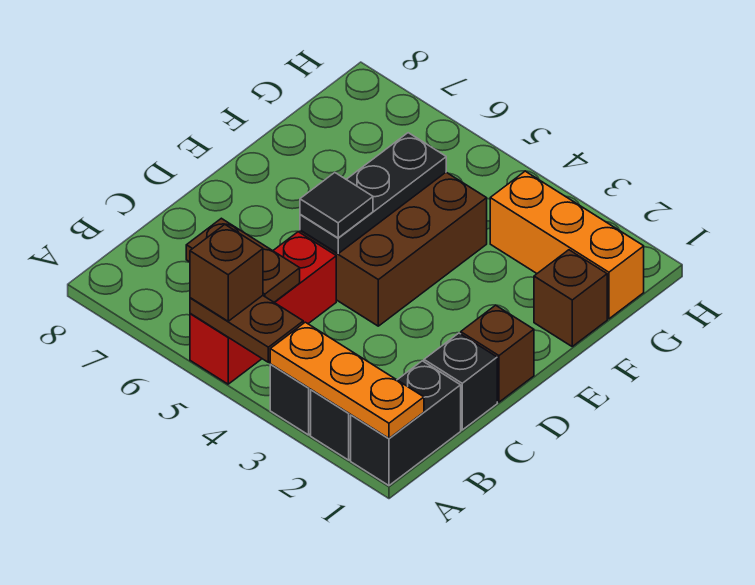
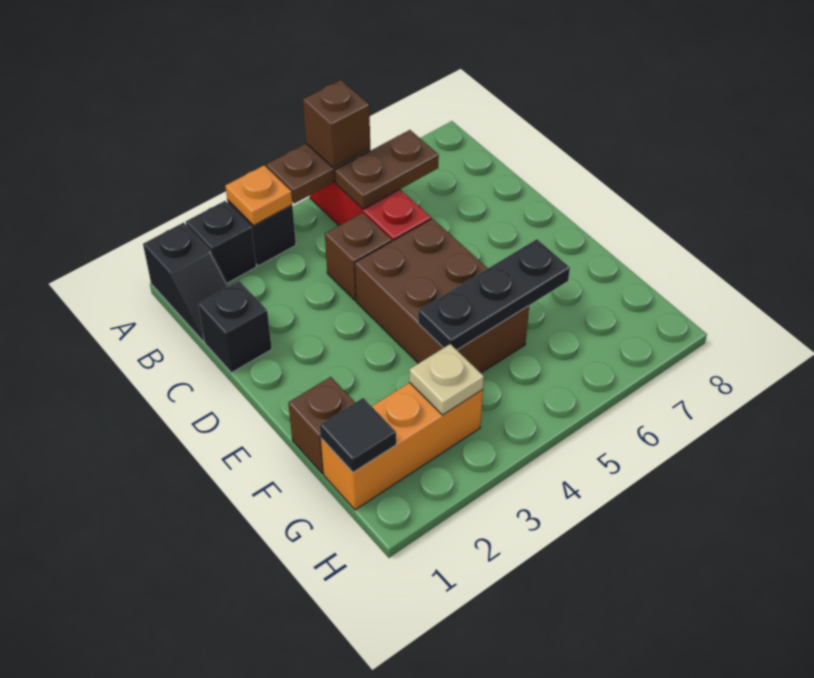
black 1x2 brick [351,361,461,486] -> black 1x2 slope [143,223,229,341]
orange 1x3 plate [270,322,424,438] -> orange 1x1 plate [225,165,292,225]
brown 1x1 brick [461,305,534,402] -> brown 1x1 brick moved to [325,213,392,301]
black 1x3 plate [300,133,446,254] -> black 1x3 plate turned to [418,239,570,350]
black 1x1 tile [300,173,373,238] -> black 1x1 tile moved to [320,398,396,472]
none -> tan 1x1 plate [409,344,484,415]

